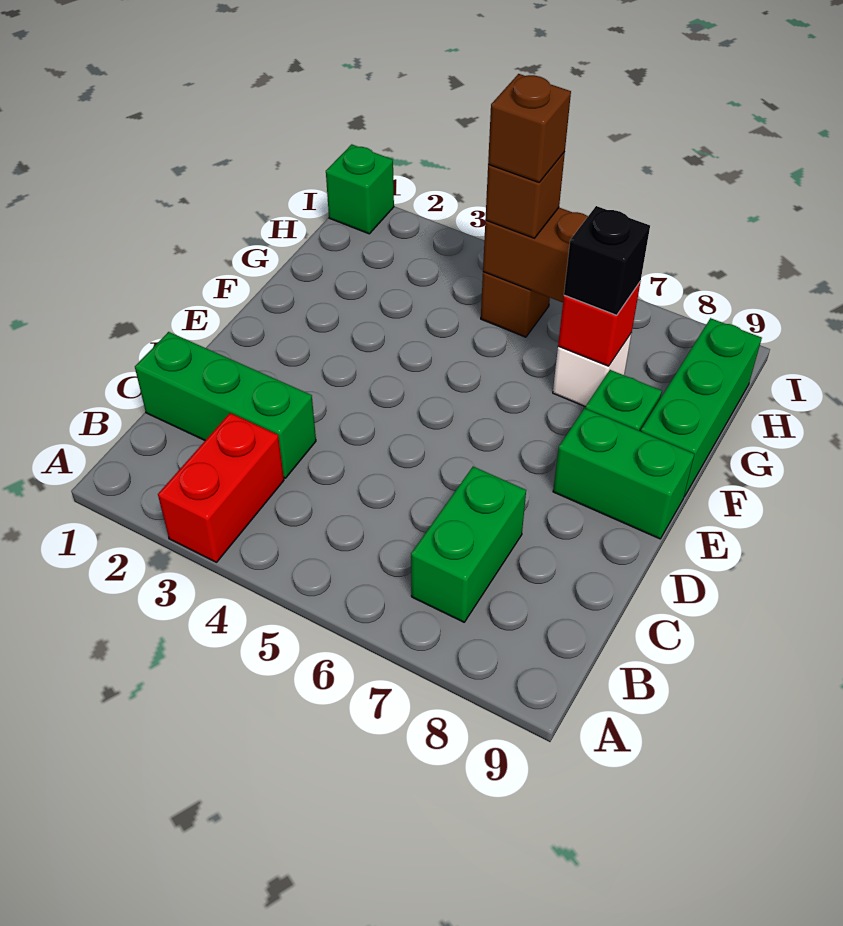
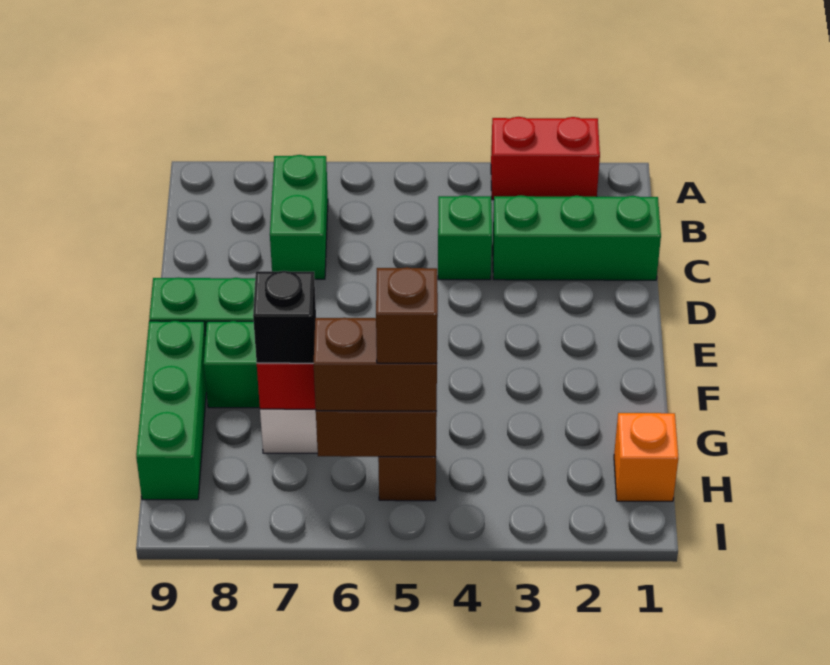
red 1x2 brick [158,413,284,562] -> red 1x2 brick turned to [491,117,600,200]
none -> orange 1x1 brick [614,413,678,501]
brown 1x1 brick [485,152,565,238] -> brown 1x2 brick [314,318,437,411]
green 1x1 brick [326,144,394,234] -> green 1x1 brick moved to [438,195,492,280]

